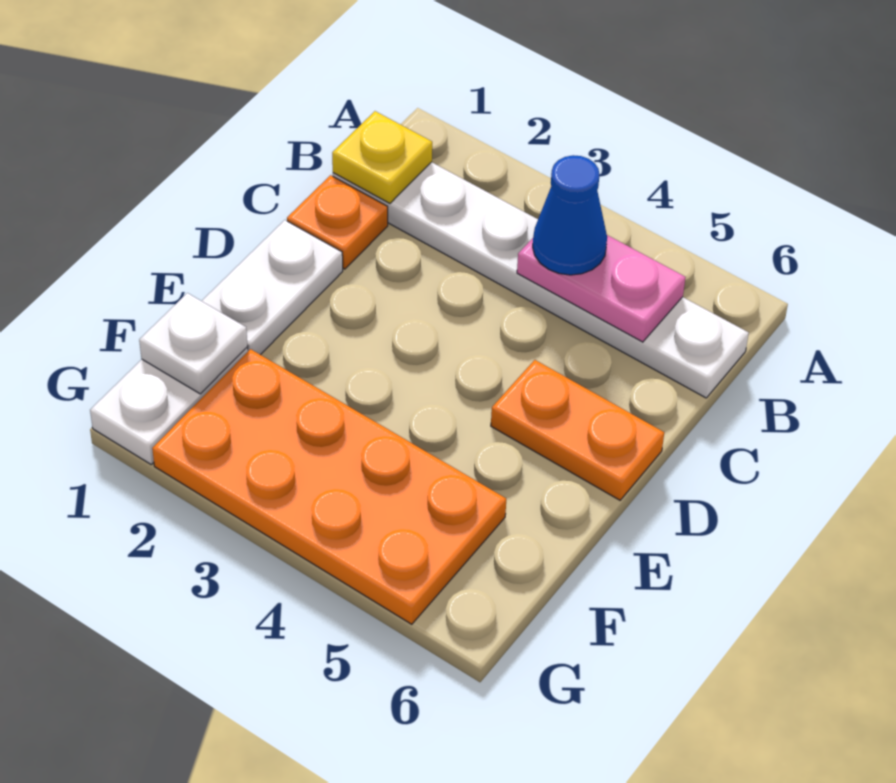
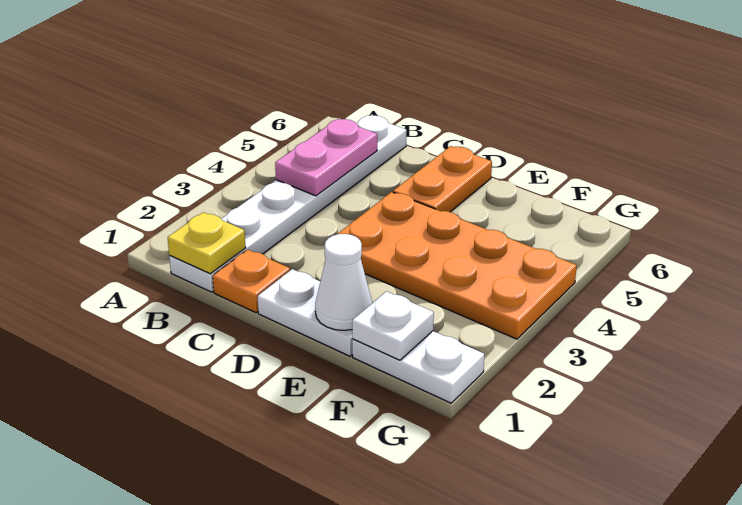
blue 1x1 cone [533,155,607,275] -> none
none -> white 1x1 cone [315,234,372,330]
orange 2x4 plate [152,349,506,624] -> orange 2x4 plate turned to [337,192,577,339]

